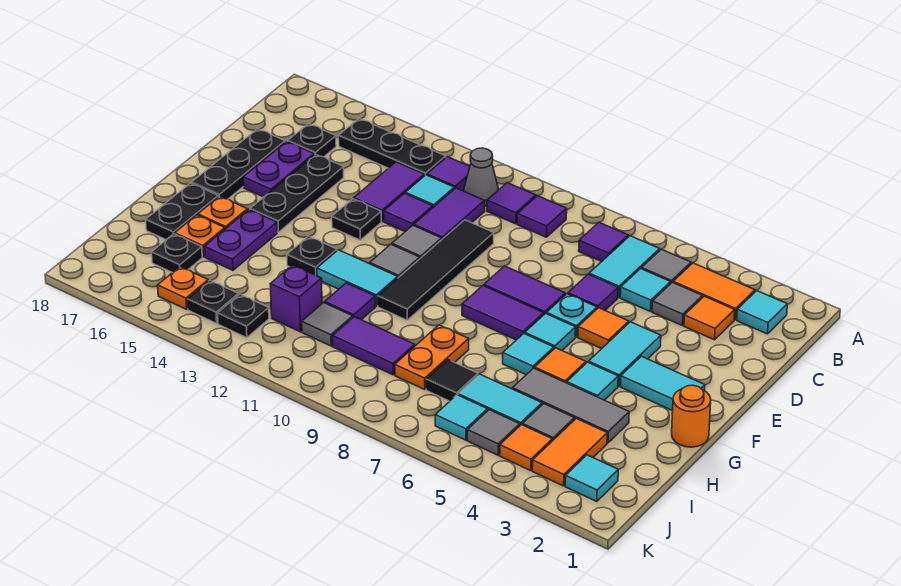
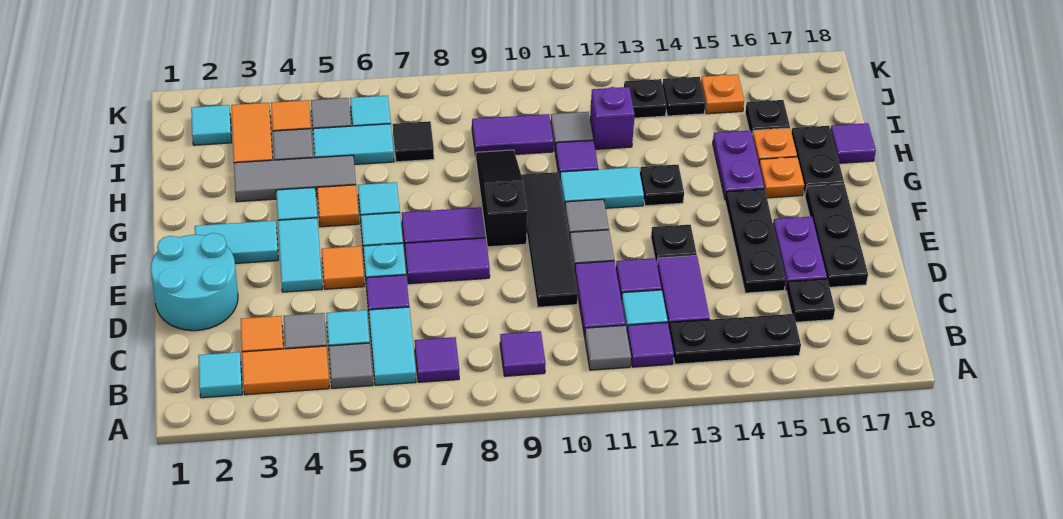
purple 1x1 tile [487,183,536,224] -> purple 1x1 tile moved to [831,123,876,163]
grey 1x1 cone [464,148,499,206] -> grey 1x1 tile [585,325,631,370]
none -> cyan 2x2 round brick [151,233,238,331]
none -> black 1x3 slope [476,150,528,247]
orange 1x1 round brick [672,385,711,447] -> none
orange 1x2 plate [395,325,469,390] -> none

